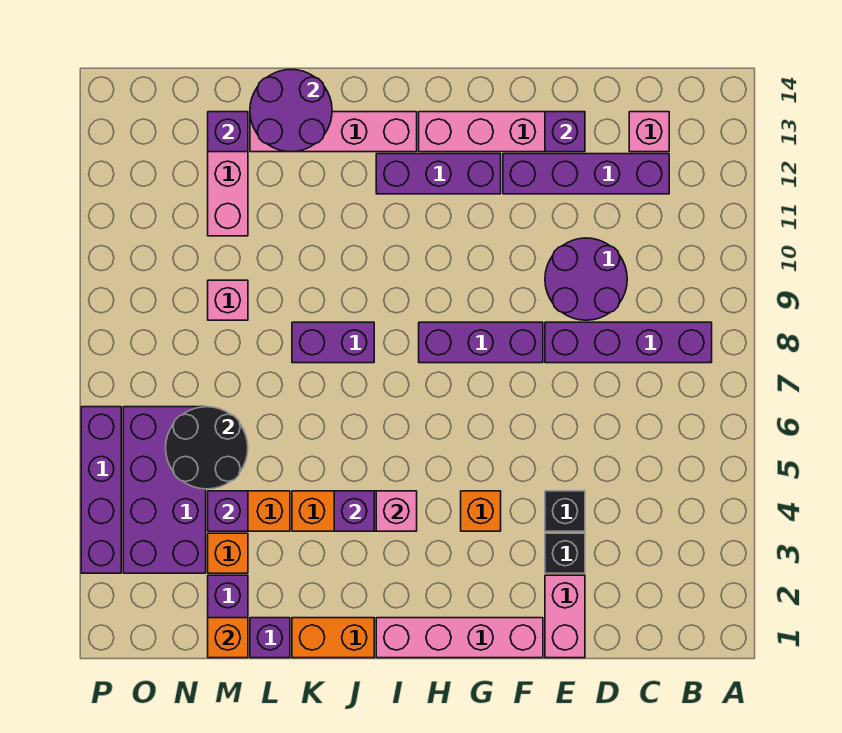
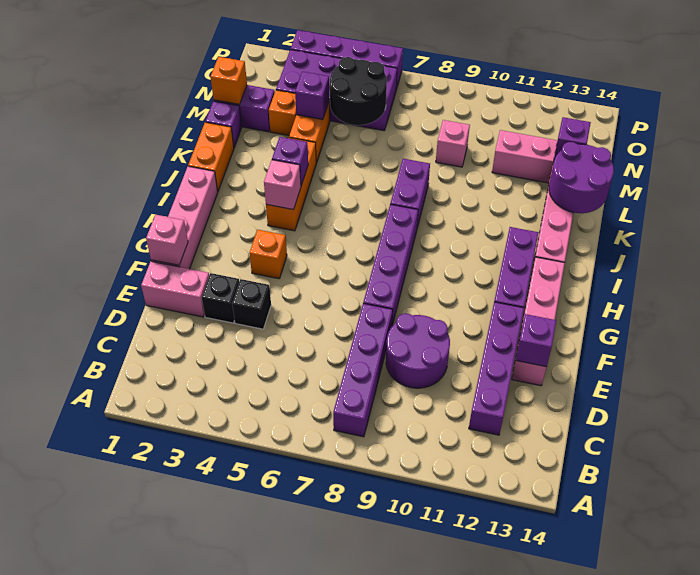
pink 1x1 brick [629,112,669,152] -> pink 1x1 brick moved to [146,215,188,265]
purple 1x3 brick [419,322,543,363] -> purple 1x4 brick [363,204,418,326]

